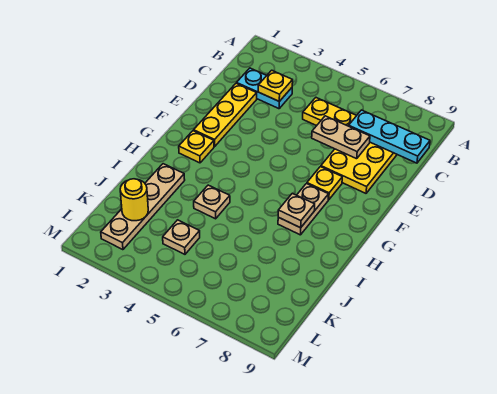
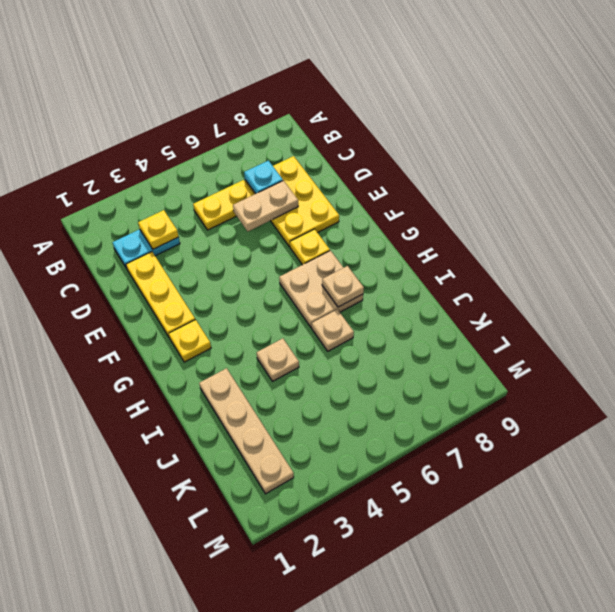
cyan 1x3 plate [349,110,430,163] -> cyan 1x1 plate [244,161,283,194]
tan 1x2 plate [278,184,329,235] -> tan 2x2 plate [279,251,363,328]
yellow 1x1 round brick [120,179,148,221] -> none
tan 1x1 plate [163,220,200,254] -> tan 1x1 plate moved to [312,309,354,351]

